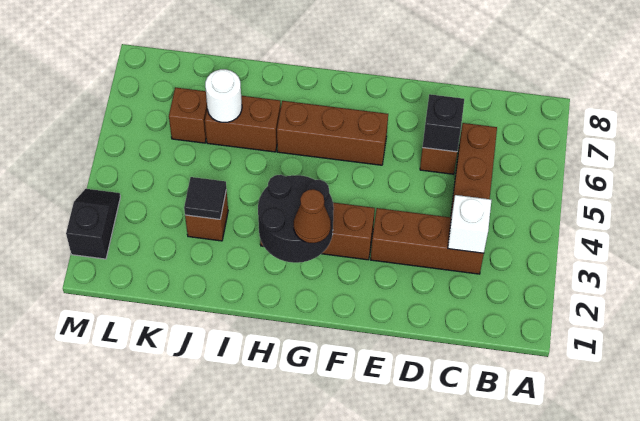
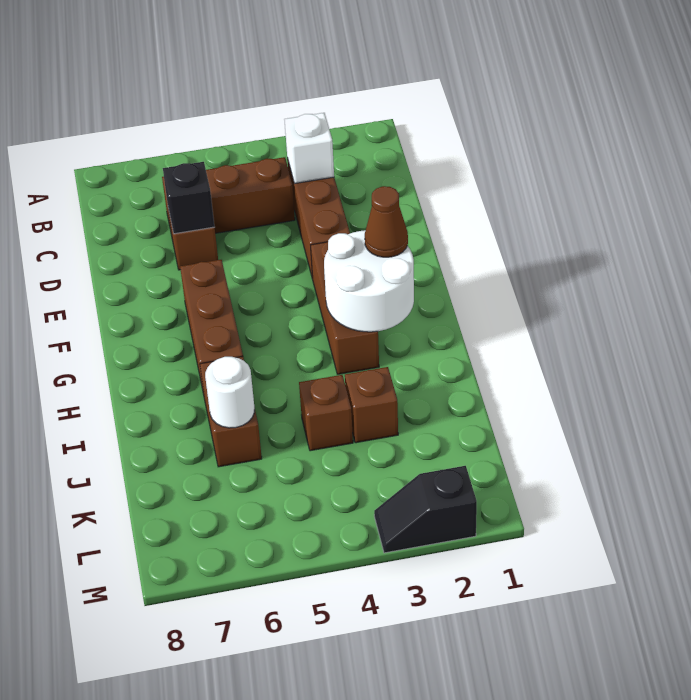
black 2x2 round brick [258,175,334,263] -> white 2x2 round brick [324,230,414,332]
black 1x1 tile [184,177,226,219] -> none
brown 1x1 brick [169,87,207,143] -> brown 1x1 brick moved to [299,375,353,451]

